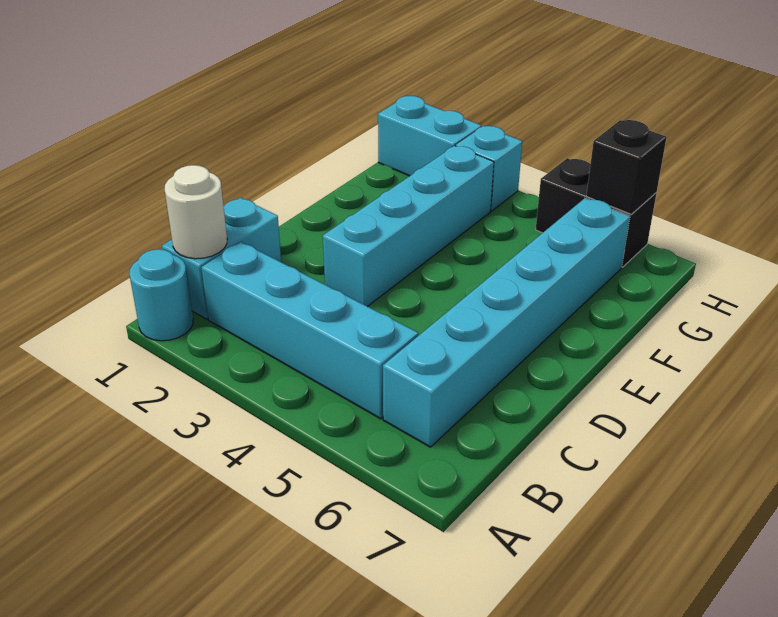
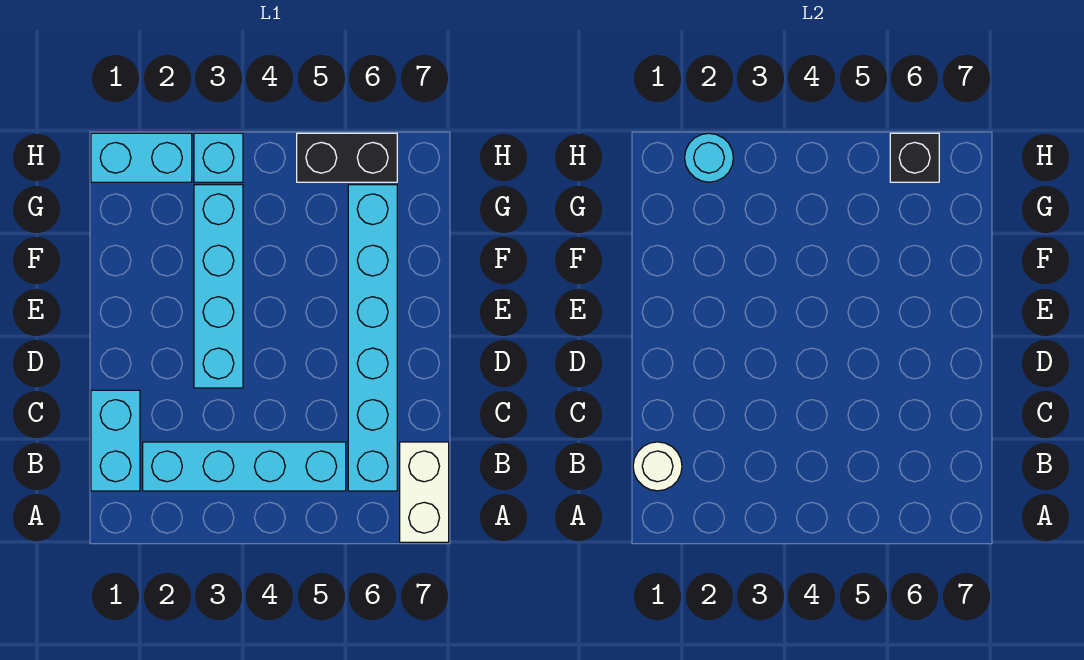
cyan 1x1 round brick [129,249,193,341] -> cyan 1x1 round brick moved to [685,133,733,182]
none -> white 1x2 brick [400,442,449,542]

